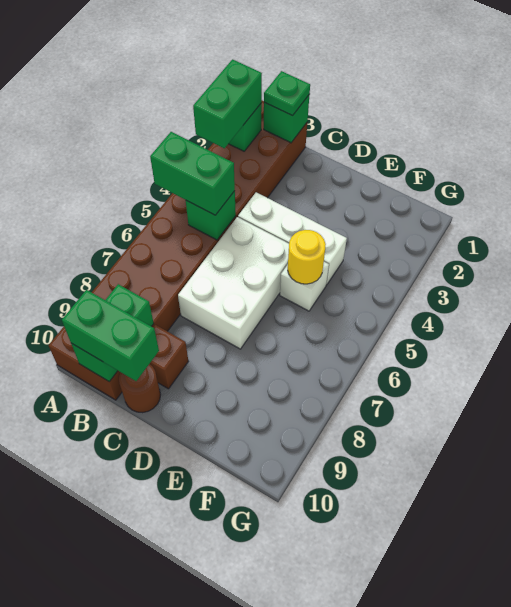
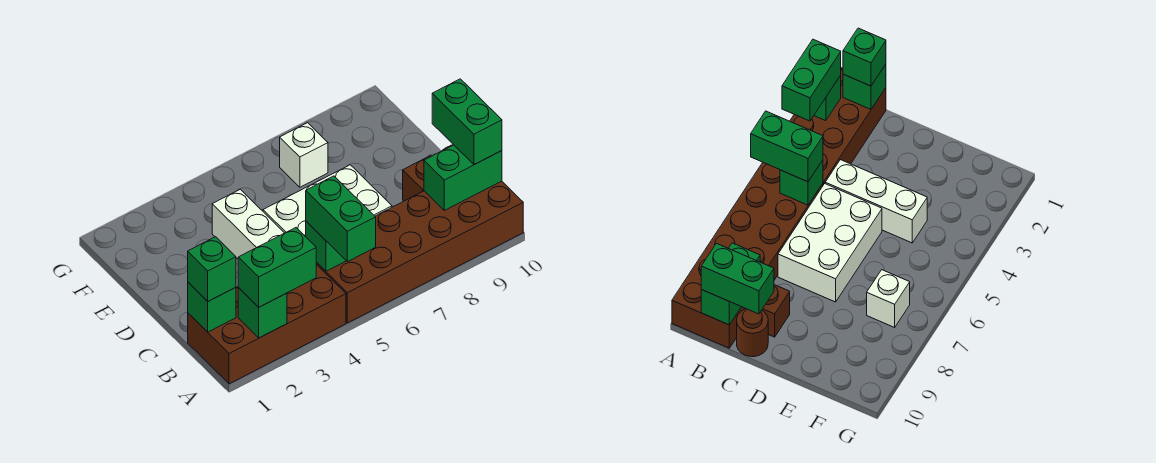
green 1x1 plate [264,71,310,116] -> green 1x1 brick [188,237,236,301]
white 1x1 brick [280,262,329,311] -> white 1x1 brick moved to [280,123,328,187]
yellow 1x1 round brick [288,230,326,284] -> none

